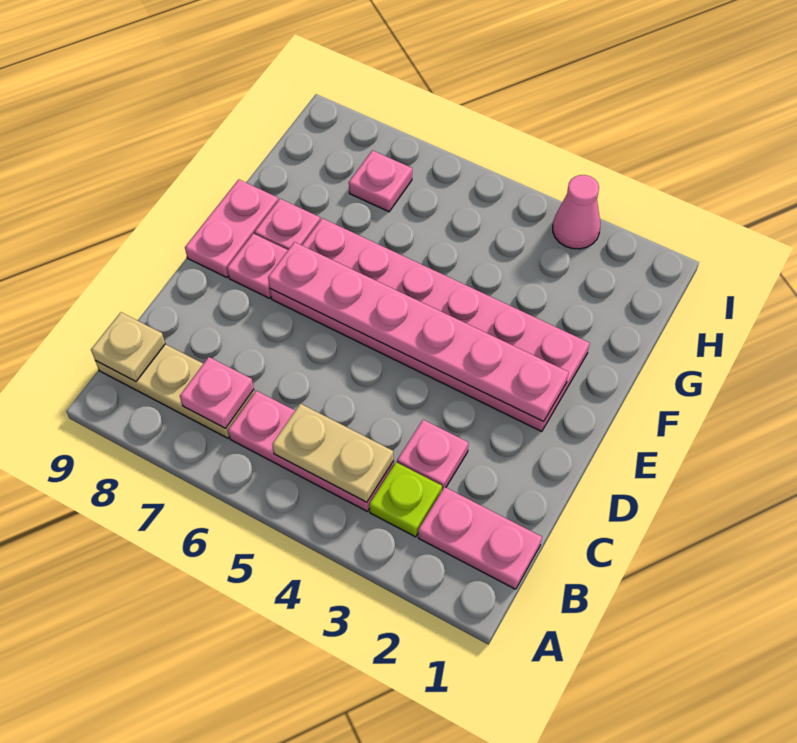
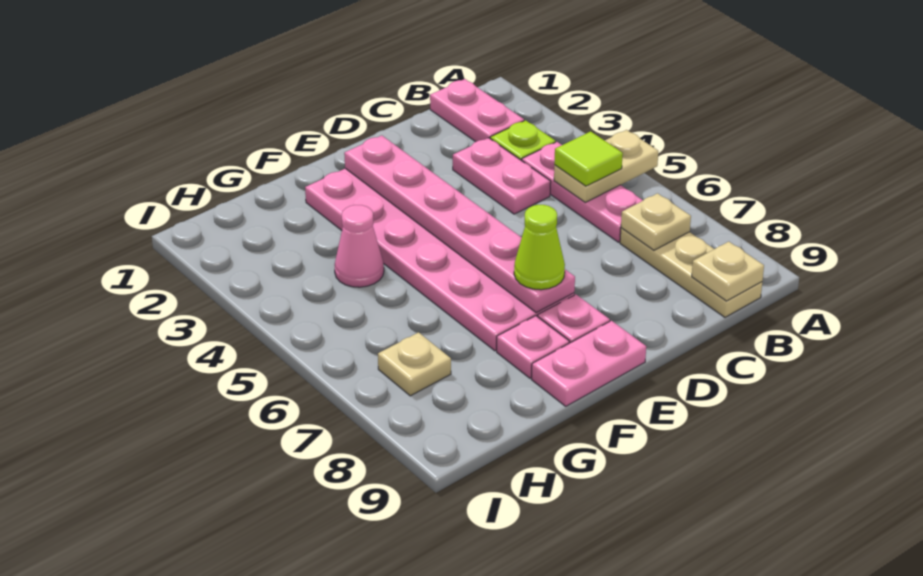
tan 1x2 plate [272,404,394,502] -> tan 1x2 plate turned to [554,130,658,202]
none -> lime 1x1 tile [554,131,623,186]
pink 1x1 plate [180,357,254,428] -> tan 1x1 plate [621,193,691,250]
pink 1x1 plate [397,420,468,490] -> pink 1x2 plate [453,138,551,214]
none -> lime 1x1 cone [514,205,565,290]
pink 1x1 plate [349,150,412,212] -> tan 1x1 plate [378,332,451,396]
pink 1x1 cone [553,175,600,249] -> pink 1x1 cone moved to [335,205,384,287]

